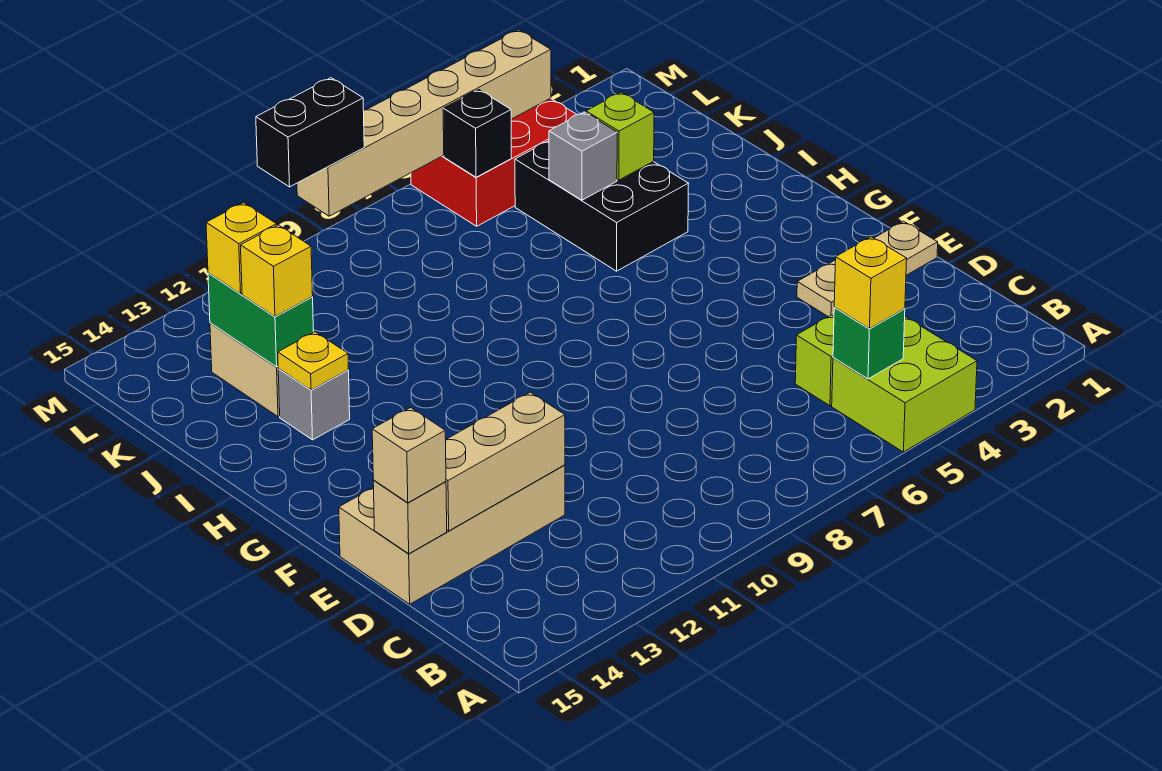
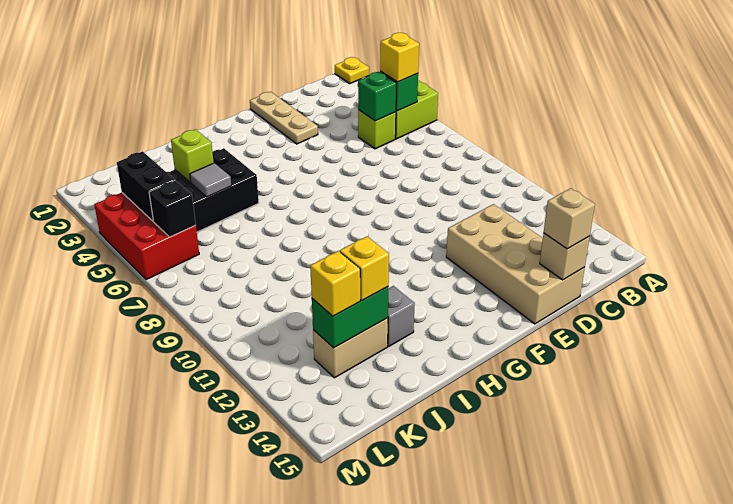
none -> green 1x1 brick [358,72,397,121]
tan 1x3 brick [446,392,565,531] -> none
yellow 1x1 plate [278,332,349,390] -> yellow 1x1 plate moved to [335,57,369,84]
grey 1x1 brick [549,112,617,200] -> grey 1x1 tile [190,163,231,197]
tan 1x6 brick [297,30,551,216] -> none
black 1x2 brick [256,78,364,187] -> black 1x2 brick moved to [117,151,175,221]

